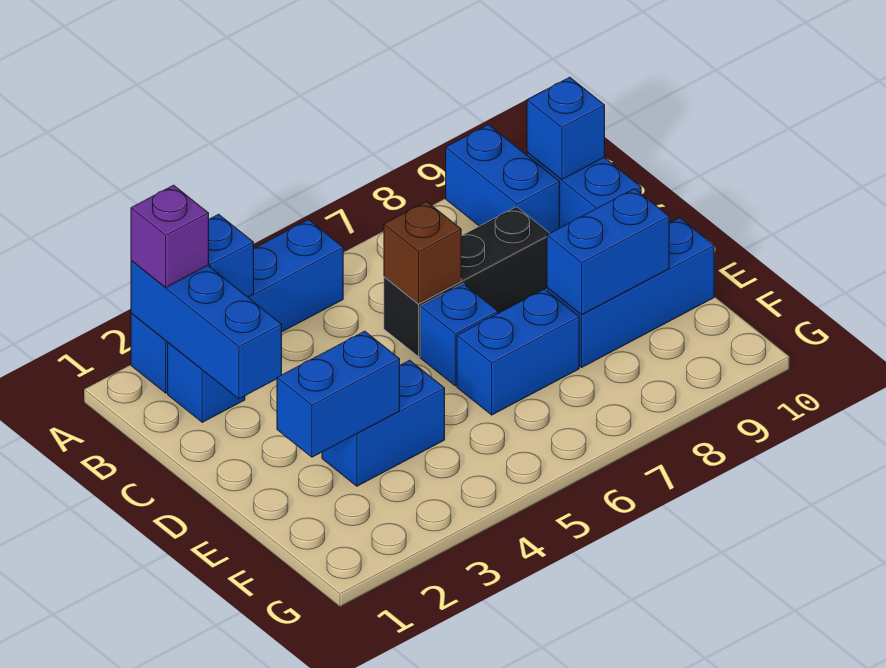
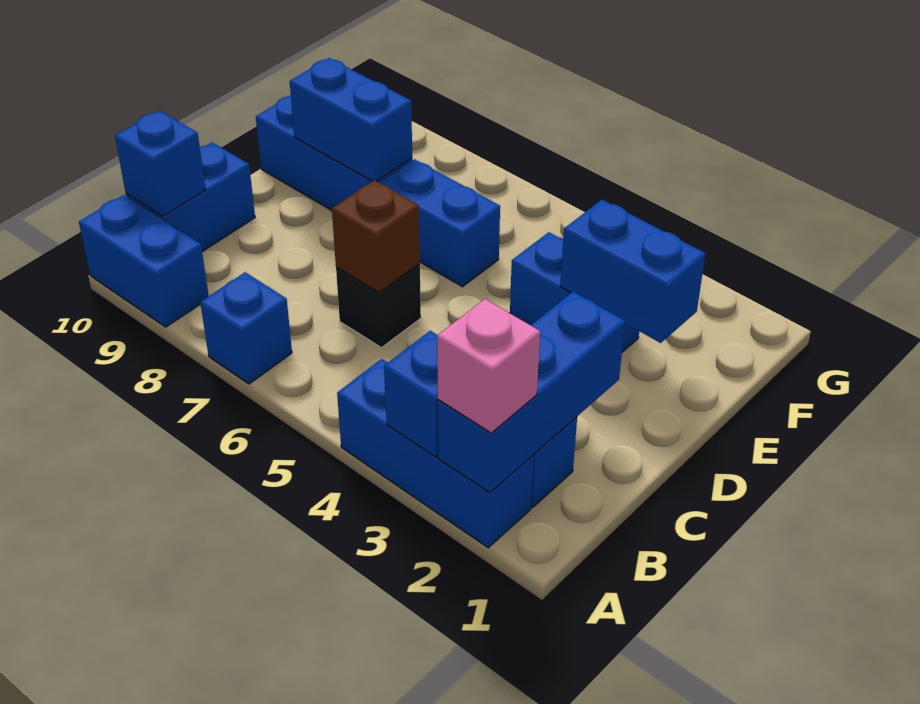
blue 1x4 brick [131,220,343,393] -> blue 1x3 brick [337,359,534,548]
purple 1x1 brick [131,185,209,287] -> pink 1x1 brick [437,299,540,433]
blue 1x2 brick [446,125,560,233] -> blue 1x2 brick turned to [79,195,209,327]
black 1x3 brick [384,207,549,356] -> black 1x1 brick [336,264,421,348]
blue 1x1 brick [420,284,498,386] -> blue 1x1 brick moved to [200,272,292,384]

